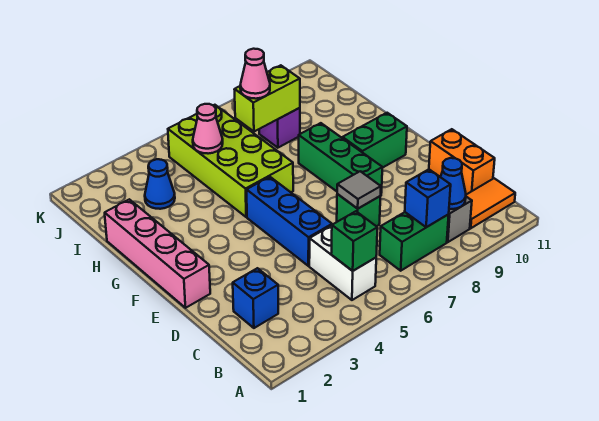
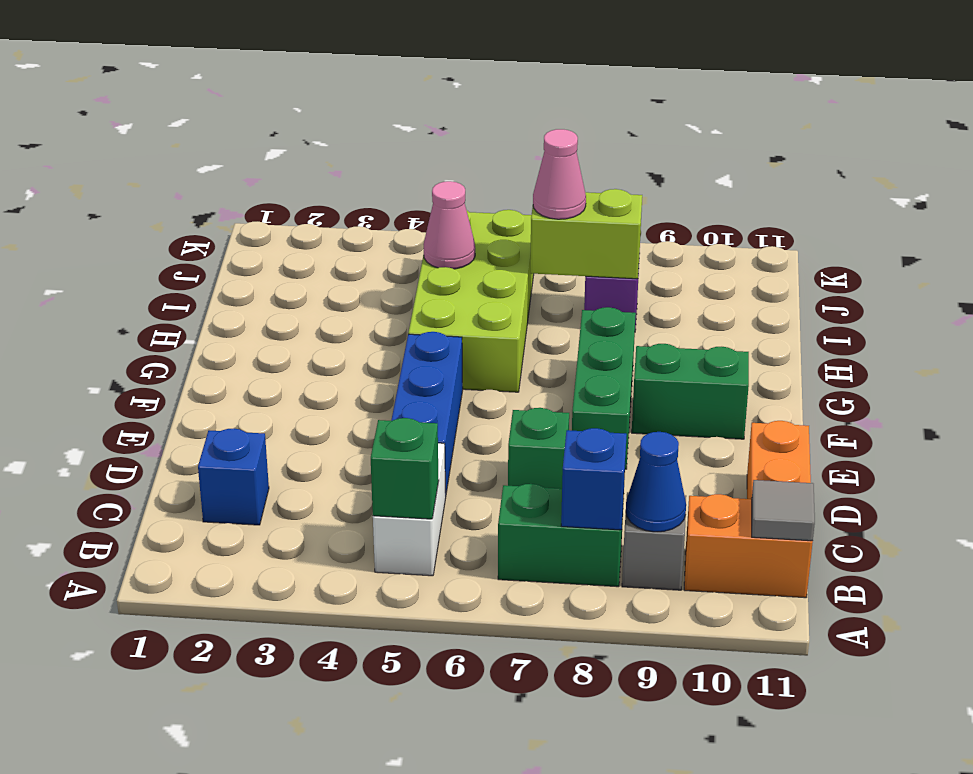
orange 1x2 tile [466,178,515,228] -> orange 1x2 brick [684,494,813,598]
grey 1x1 tile [337,171,381,209] -> grey 1x1 tile moved to [752,480,815,541]
pink 1x4 brick [105,199,210,308] -> none
blue 1x1 cone [145,159,175,209] -> none

